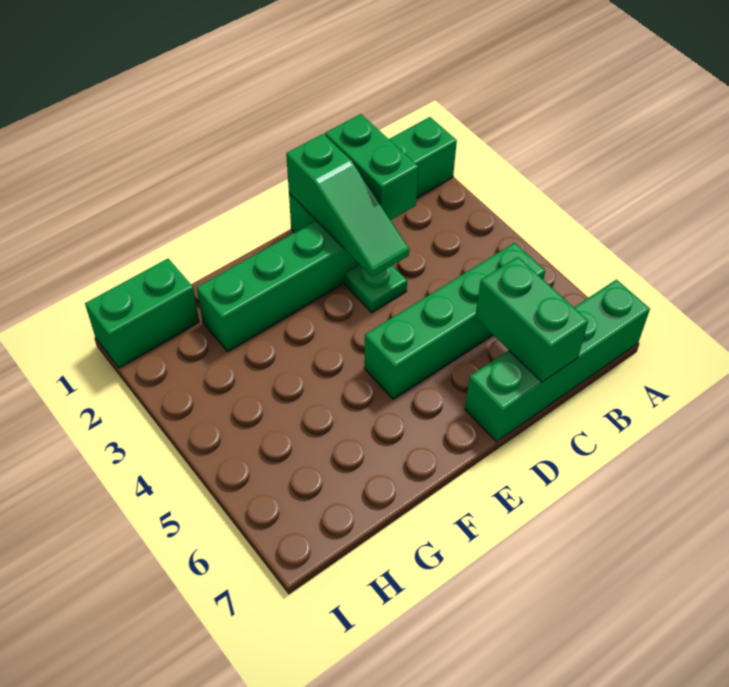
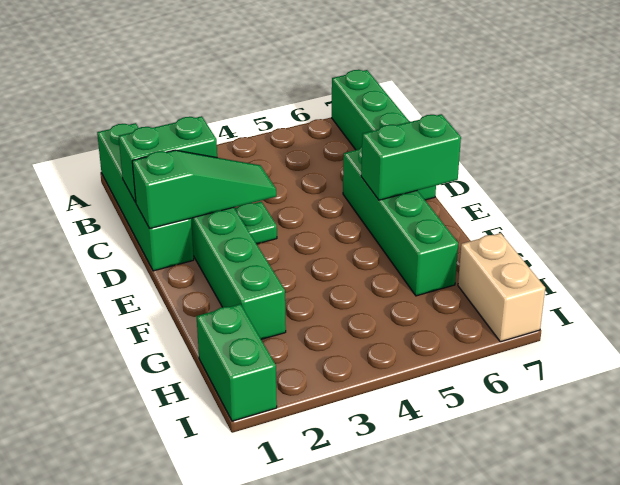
green 1x4 brick [364,243,545,399] -> green 1x4 brick moved to [343,147,458,296]
green 1x2 brick [475,257,588,382] -> green 1x2 brick moved to [361,114,461,200]
none -> tan 1x2 brick [458,233,545,342]

